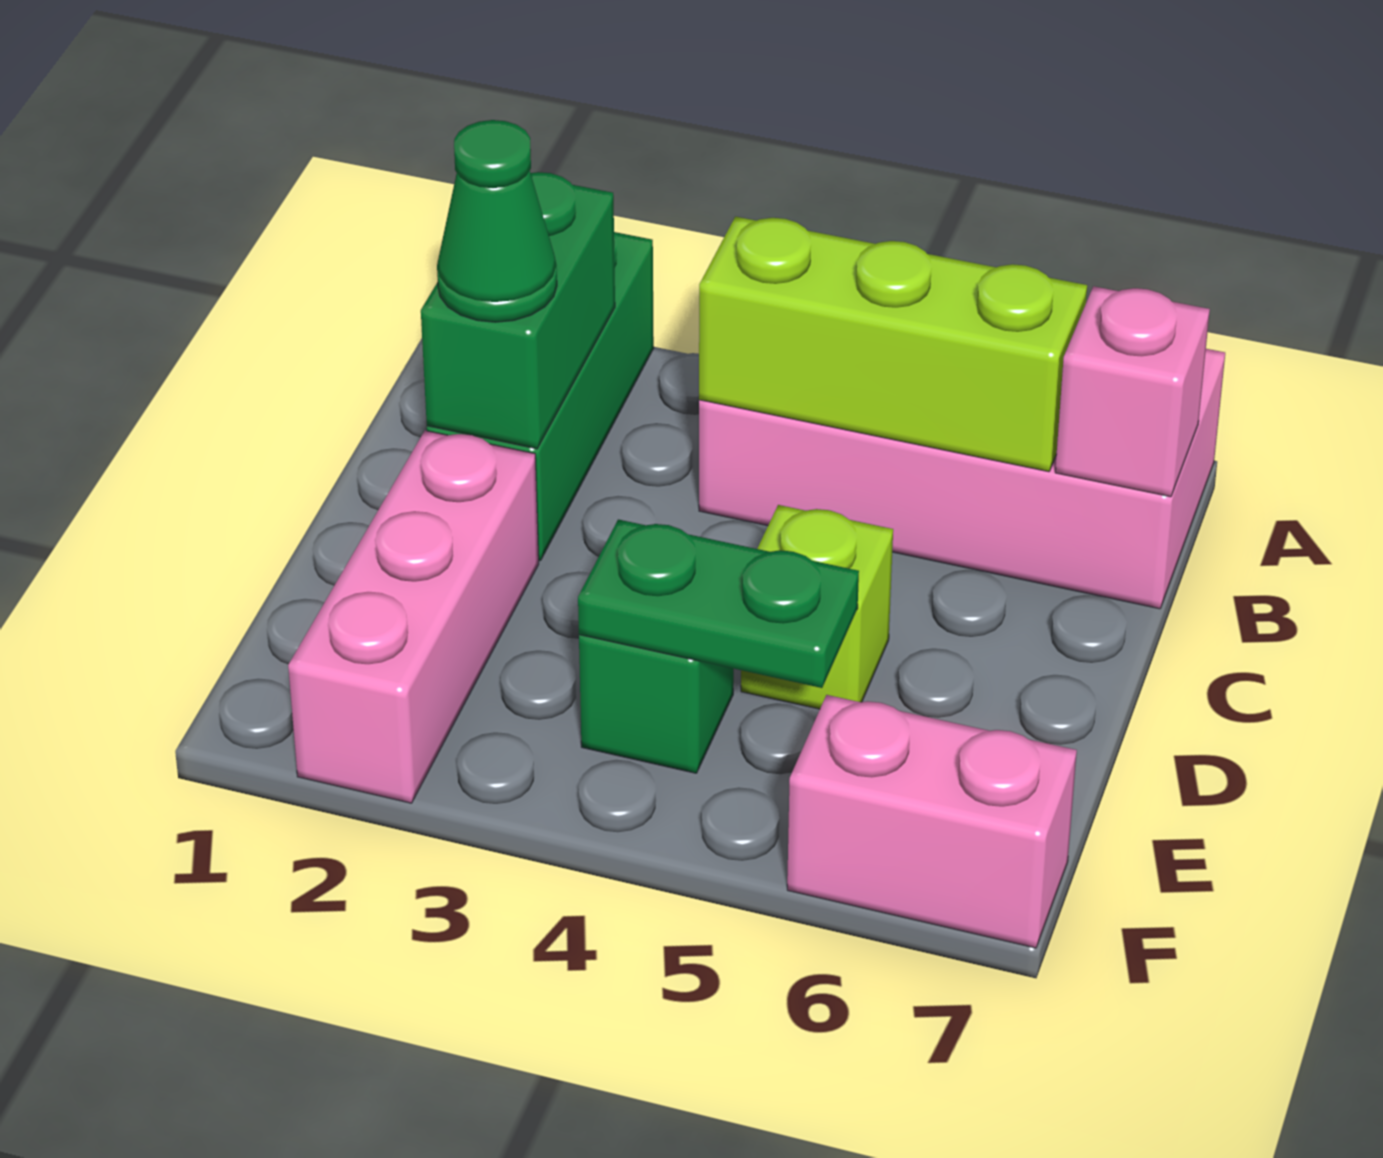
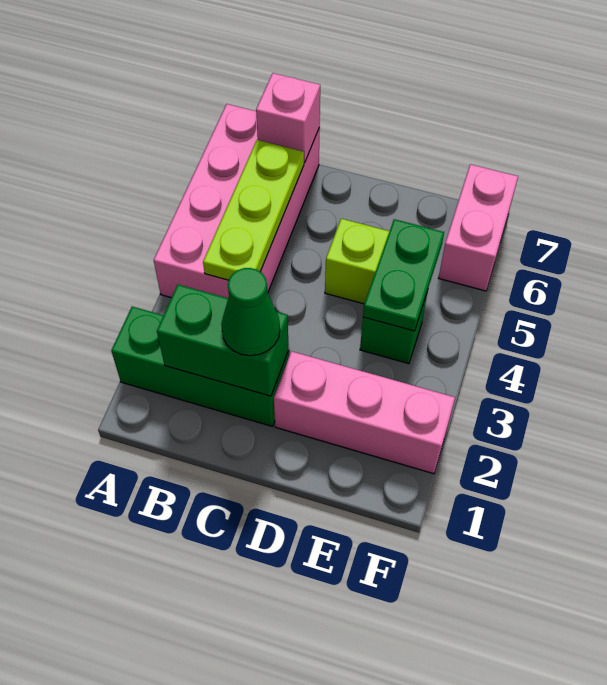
lime 1x3 brick [699,217,1087,472] -> lime 1x3 plate [203,140,304,280]

